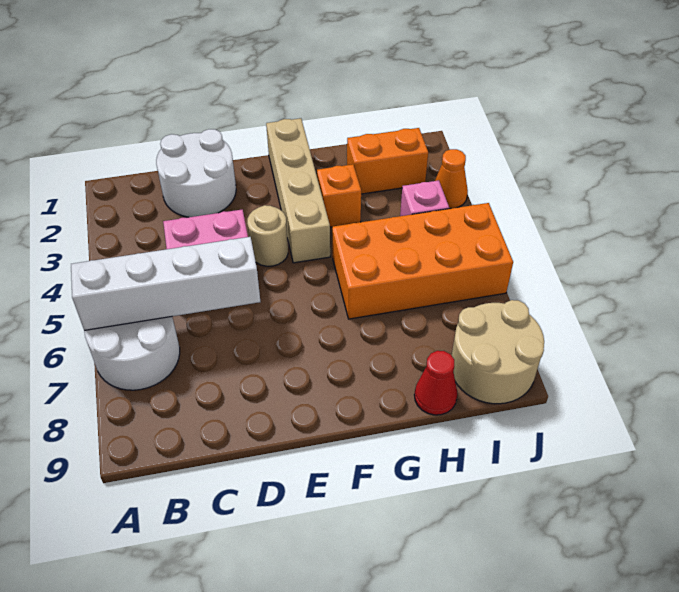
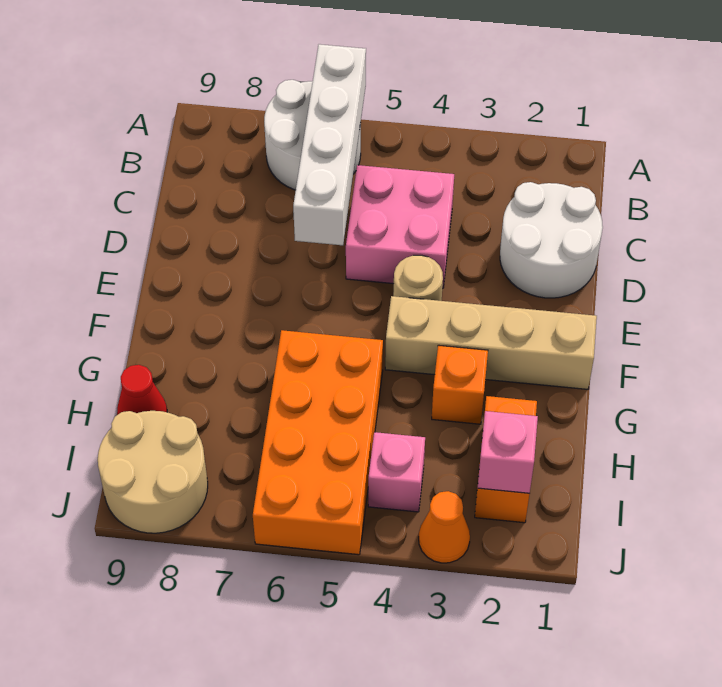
none -> pink 1x1 brick [478,411,538,493]

